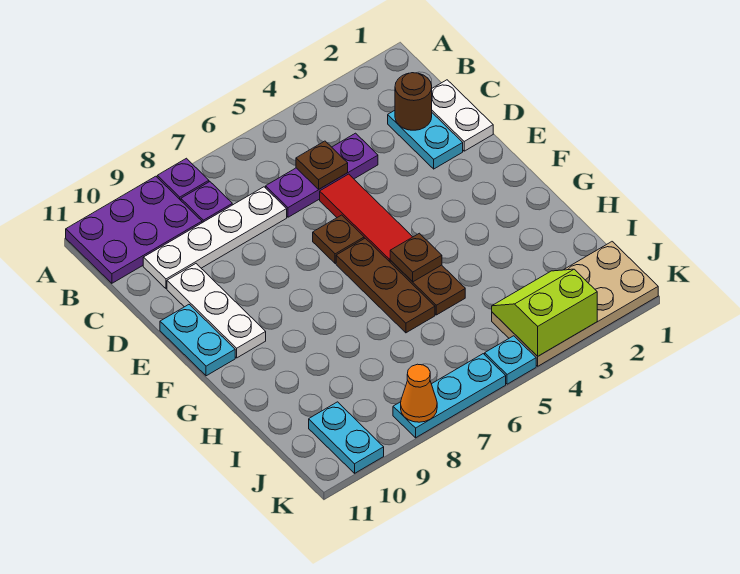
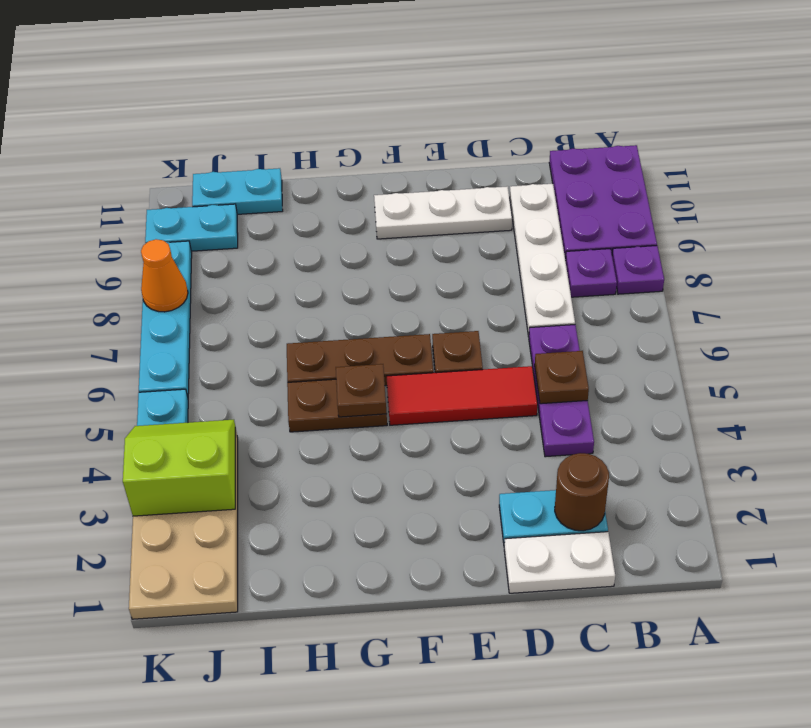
cyan 1x2 plate [160,305,235,376] -> cyan 1x2 plate moved to [192,168,283,214]
lime 2x2 slope [492,269,597,356] -> lime 2x2 slope turned to [123,420,235,516]
cyan 1x3 plate [393,354,506,438] -> cyan 1x4 plate [139,241,192,397]

